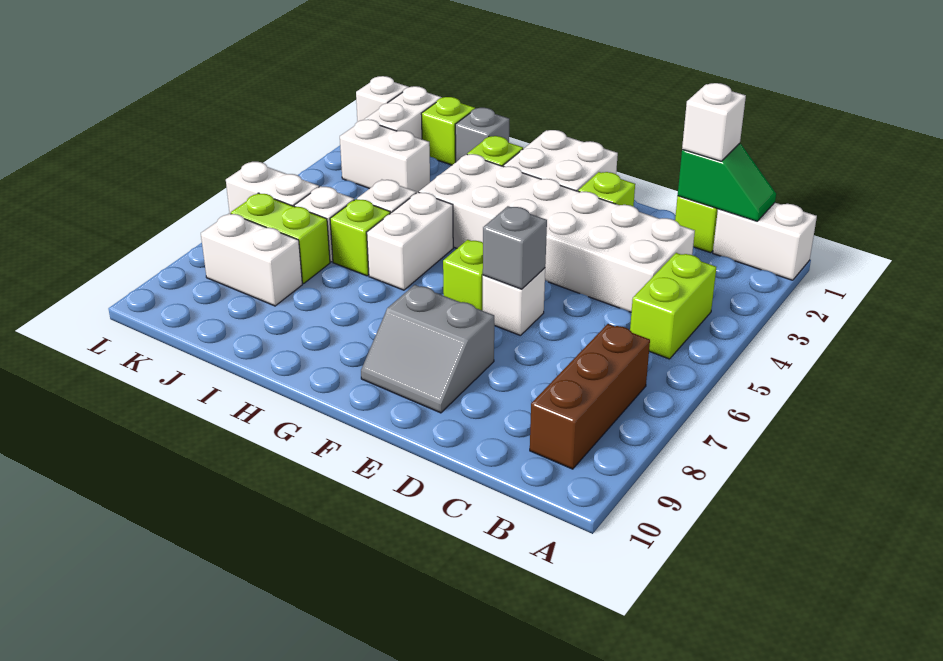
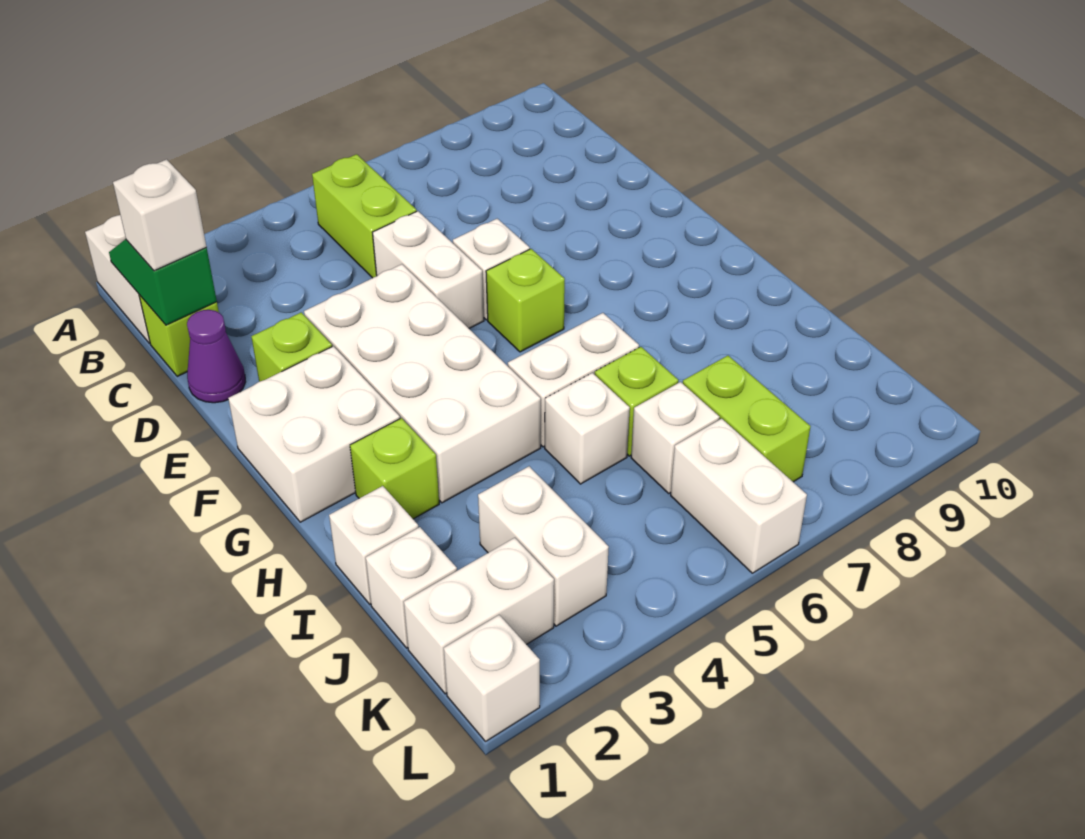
lime 1x2 brick [630,253,716,359] -> lime 1x2 brick turned to [312,154,417,278]
brown 1x3 brick [530,324,650,469] -> none
white 2x6 brick [419,154,695,312] -> white 2x4 brick [304,264,541,503]
none -> purple 1x1 cone [187,310,245,403]
grey 1x1 brick [483,206,547,289] -> none
grey 2x2 slope [361,285,494,413] -> none
grey 1x1 brick [455,108,509,162] -> white 1x1 brick [329,486,418,604]
lime 1x1 brick [421,97,475,165] -> white 1x1 brick [366,527,457,648]
white 1x2 brick [201,213,302,306] -> white 1x2 brick moved to [372,211,484,328]

